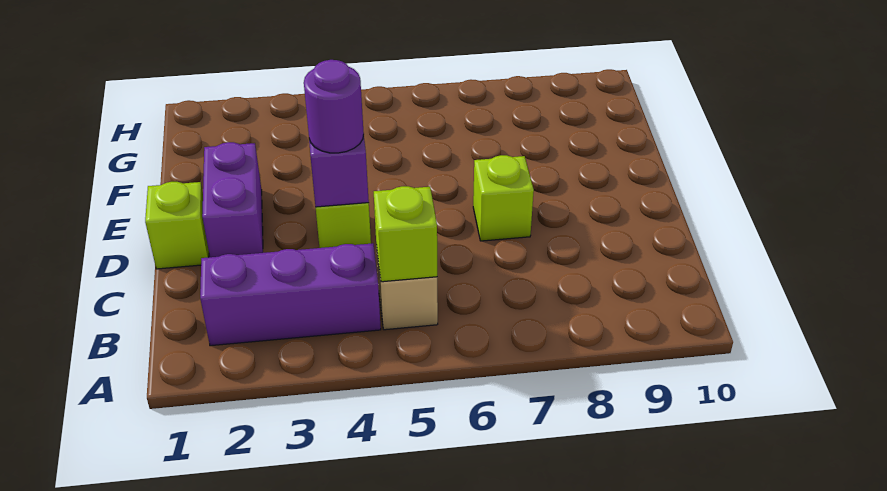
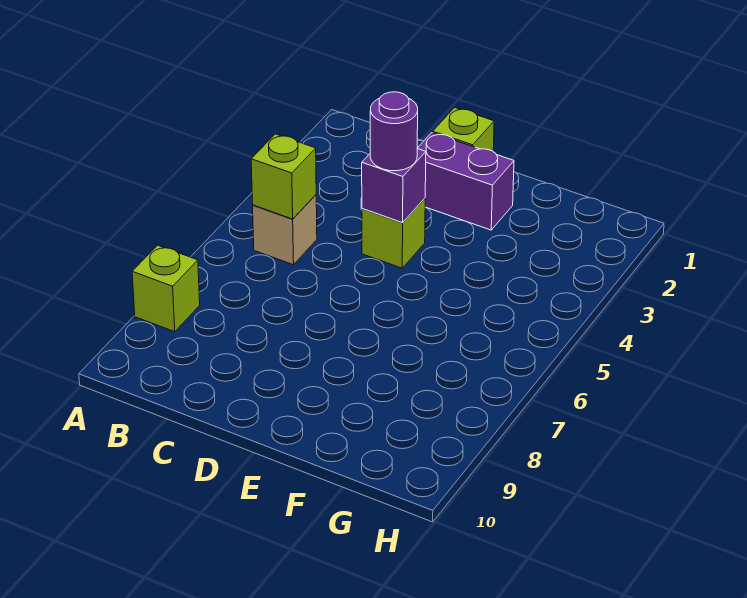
purple 1x3 brick [200,243,381,346] -> none
lime 1x1 brick [473,155,534,241] -> lime 1x1 brick moved to [132,245,200,332]

